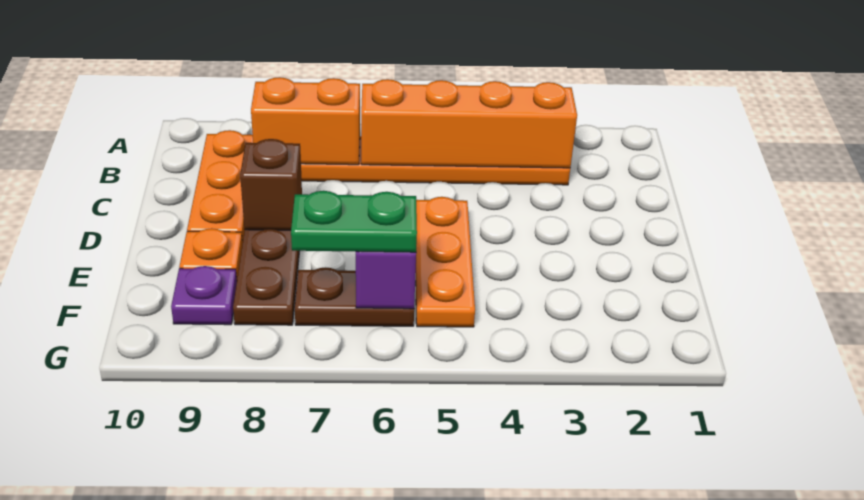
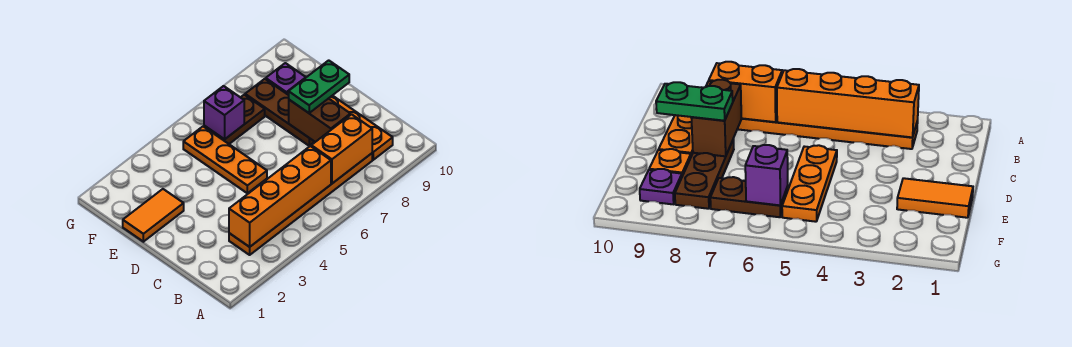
brown 1x1 brick [240,139,302,230] -> brown 1x2 brick [289,98,350,142]
none -> orange 1x2 tile [123,189,184,242]
green 1x2 plate [291,191,417,252] -> green 1x2 plate moved to [289,60,349,113]

